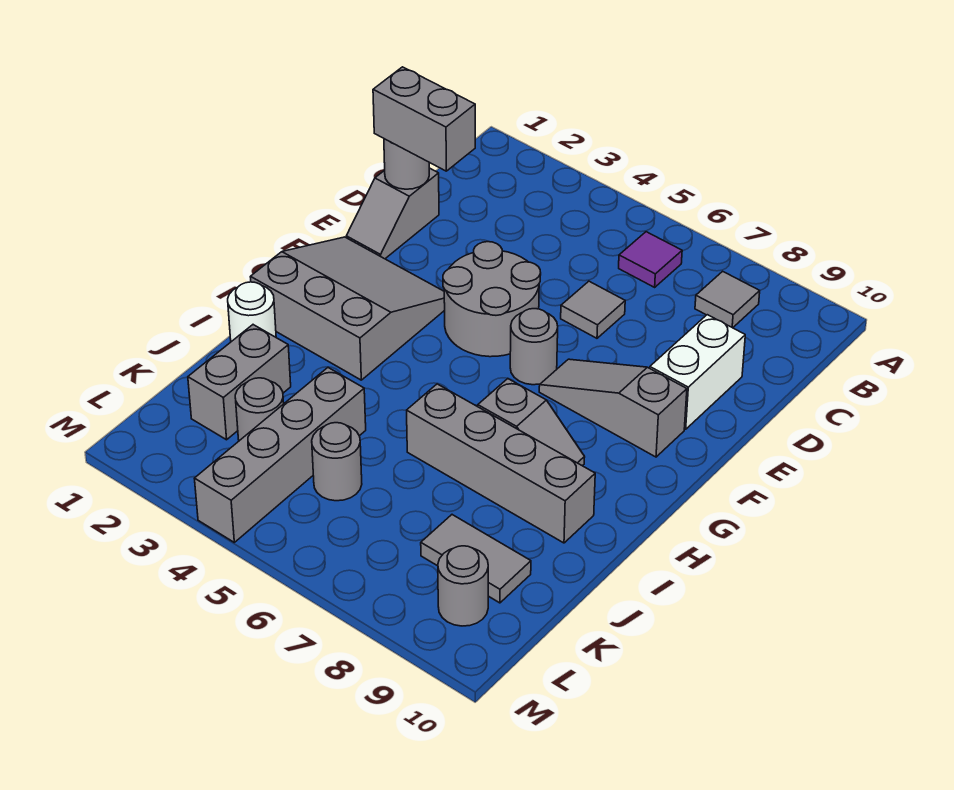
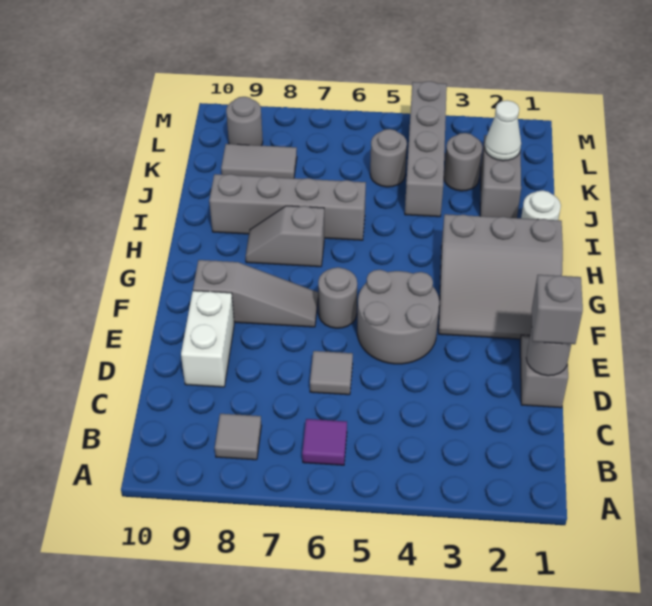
grey 1x2 brick [373,67,475,171] -> grey 1x1 brick [532,275,583,344]
none -> white 1x1 cone [484,100,521,161]

